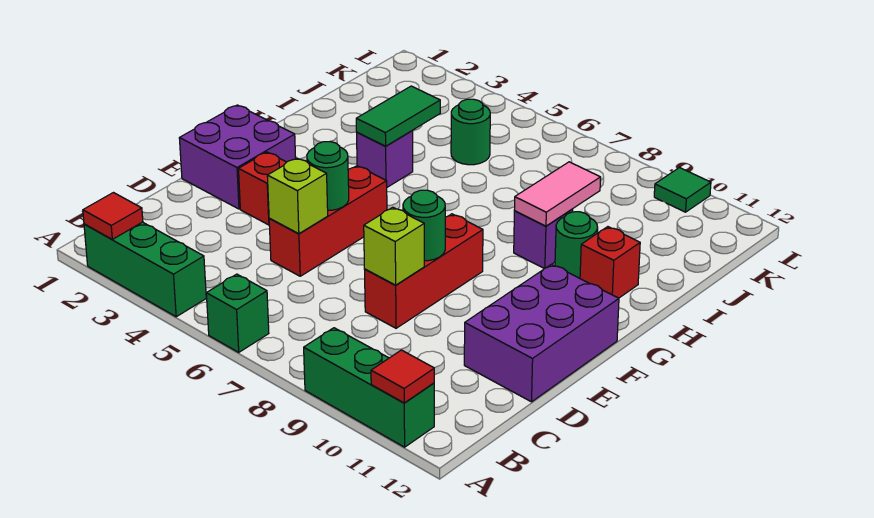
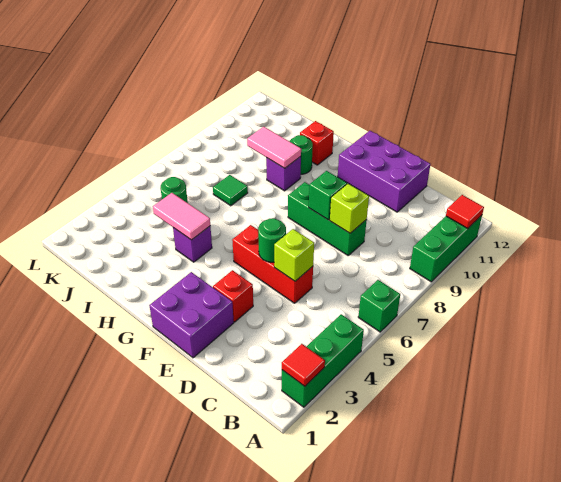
red 1x3 brick [365,214,483,328] -> green 1x3 brick [288,182,367,255]
green 1x1 round brick [403,190,445,261] -> green 1x1 brick [309,171,347,220]
green 1x2 tile [356,86,440,146] -> pink 1x2 tile [153,193,210,240]
green 1x1 tile [654,168,711,212] -> green 1x1 tile moved to [213,175,248,206]

